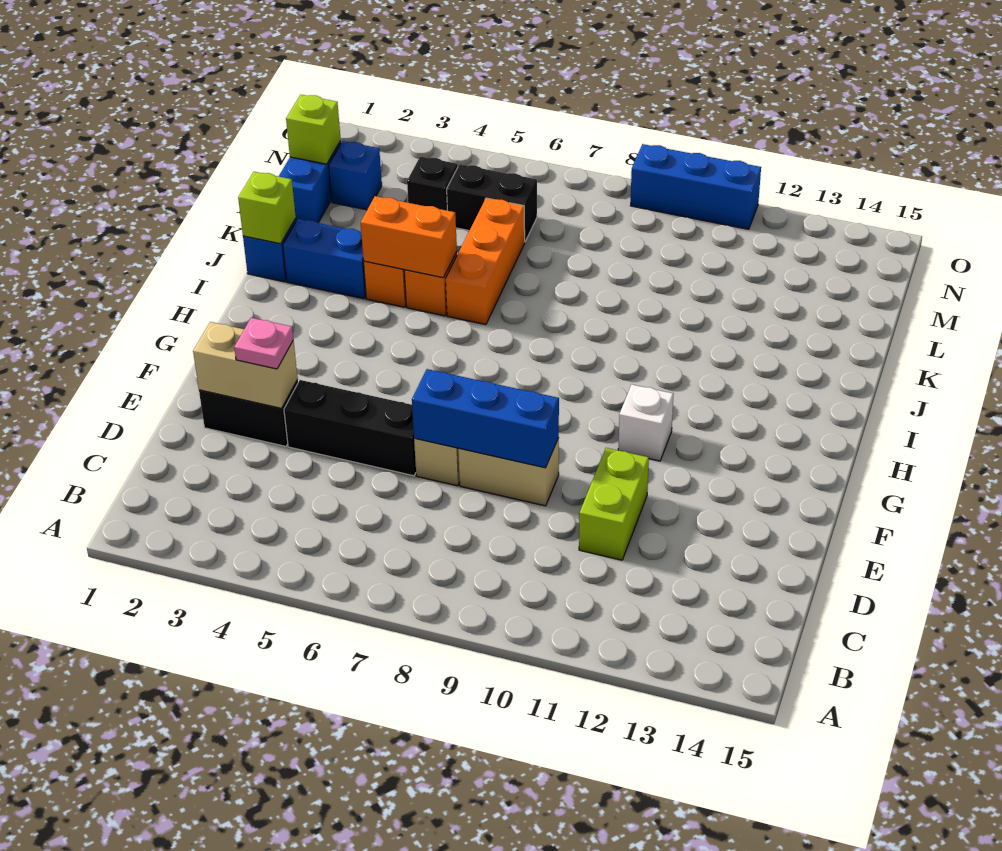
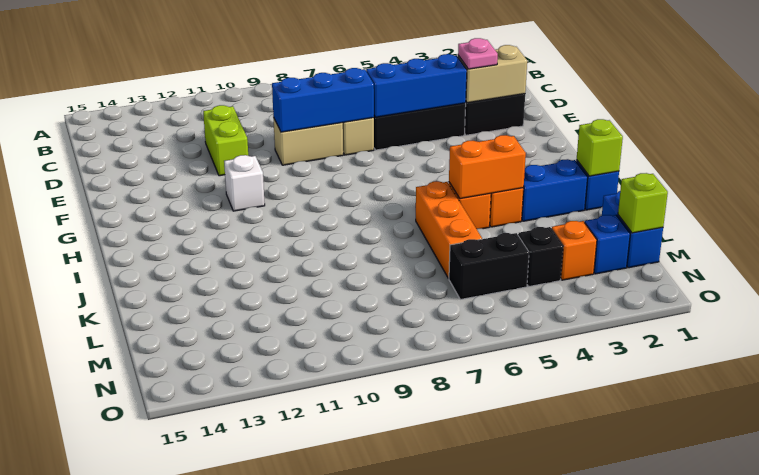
none -> orange 1x1 brick [552,221,597,280]
blue 1x3 brick [631,144,761,229] -> blue 1x3 brick moved to [366,54,467,117]

